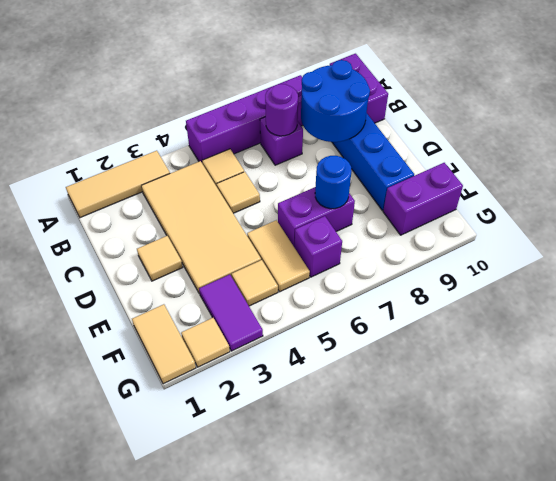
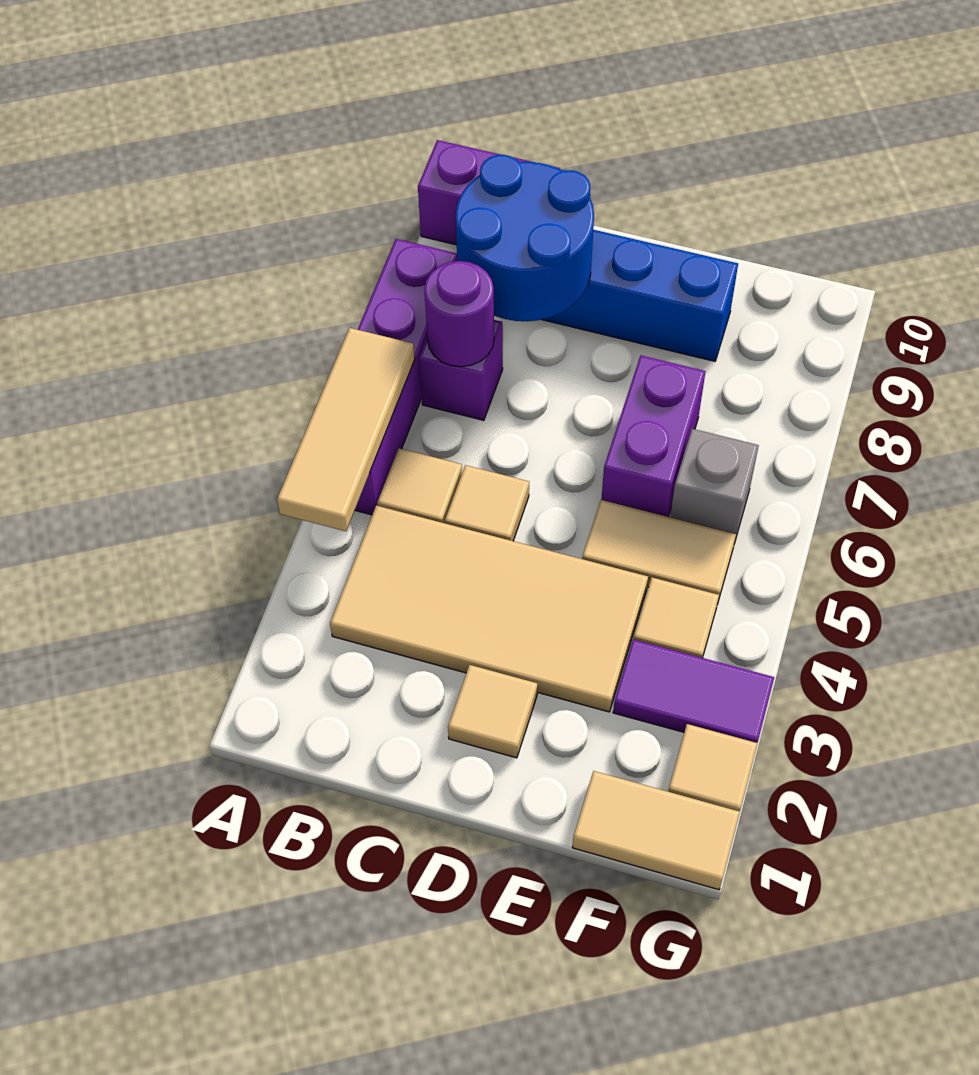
tan 1x3 tile [66,151,170,218] -> tan 1x3 tile moved to [277,328,415,531]
blue 1x1 round brick [315,156,351,209] -> none
purple 1x1 brick [295,216,342,277] -> grey 1x1 brick [670,429,759,543]
purple 1x2 brick [383,163,463,235] -> none

